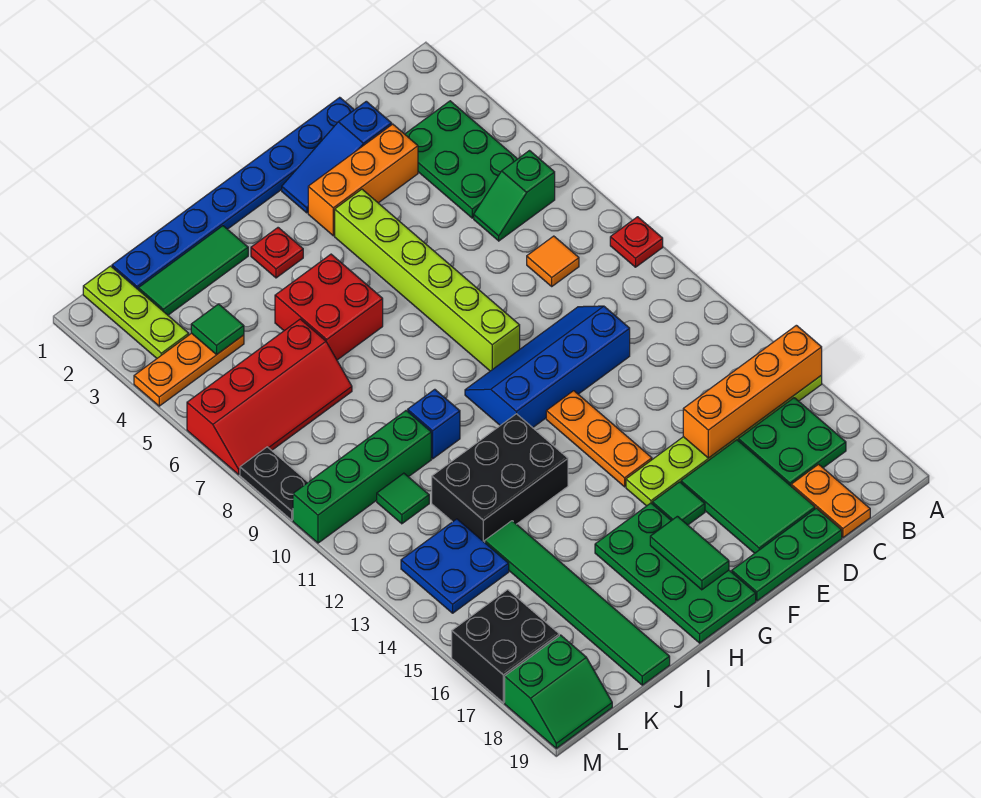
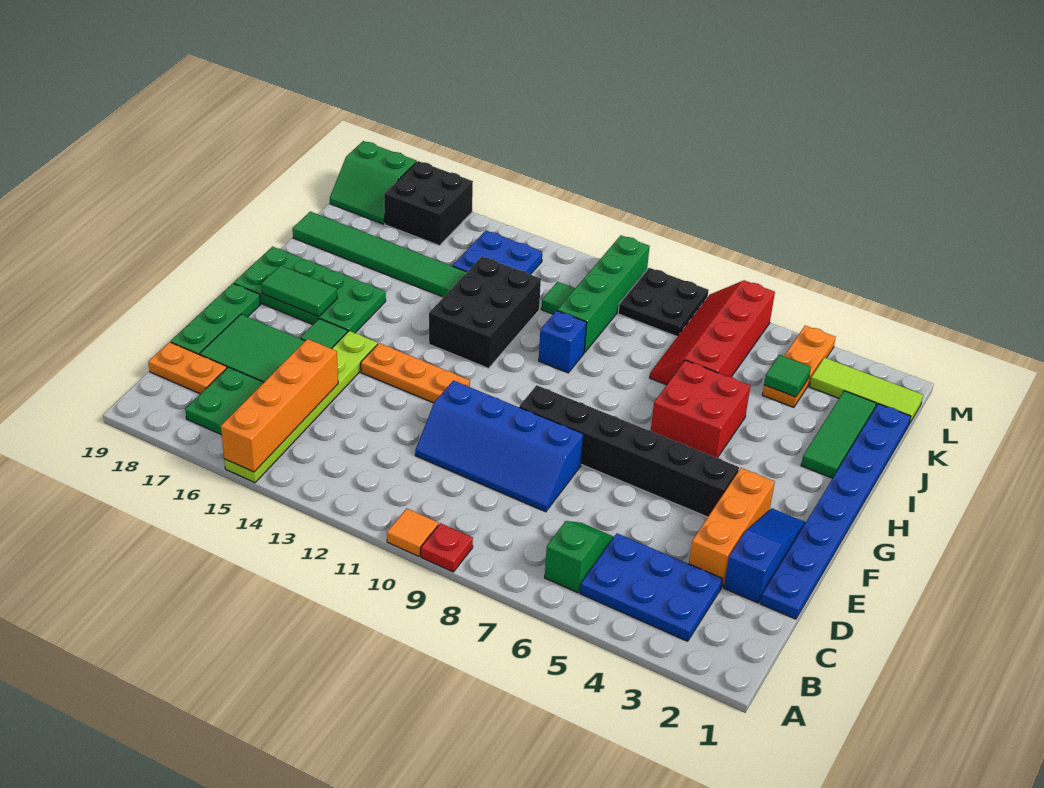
green 2x3 plate [405,101,517,218] -> blue 2x3 plate [580,533,723,641]
orange 1x1 tile [527,236,579,286] -> orange 1x1 tile moved to [387,509,439,556]
blue 2x4 slope [465,306,630,428] -> blue 2x4 slope turned to [415,381,584,512]
lime 1x6 brick [335,189,520,371] -> black 1x6 brick [519,385,739,517]
red 1x1 plate [251,228,303,278] -> none
lime 1x3 plate [83,266,189,358] -> lime 1x3 tile [809,358,923,424]
green 2x2 slope [505,635,612,748] -> green 2x2 slope turned to [330,141,417,224]
black 1x2 plate [240,447,308,520] -> black 2x2 plate [618,268,709,337]

